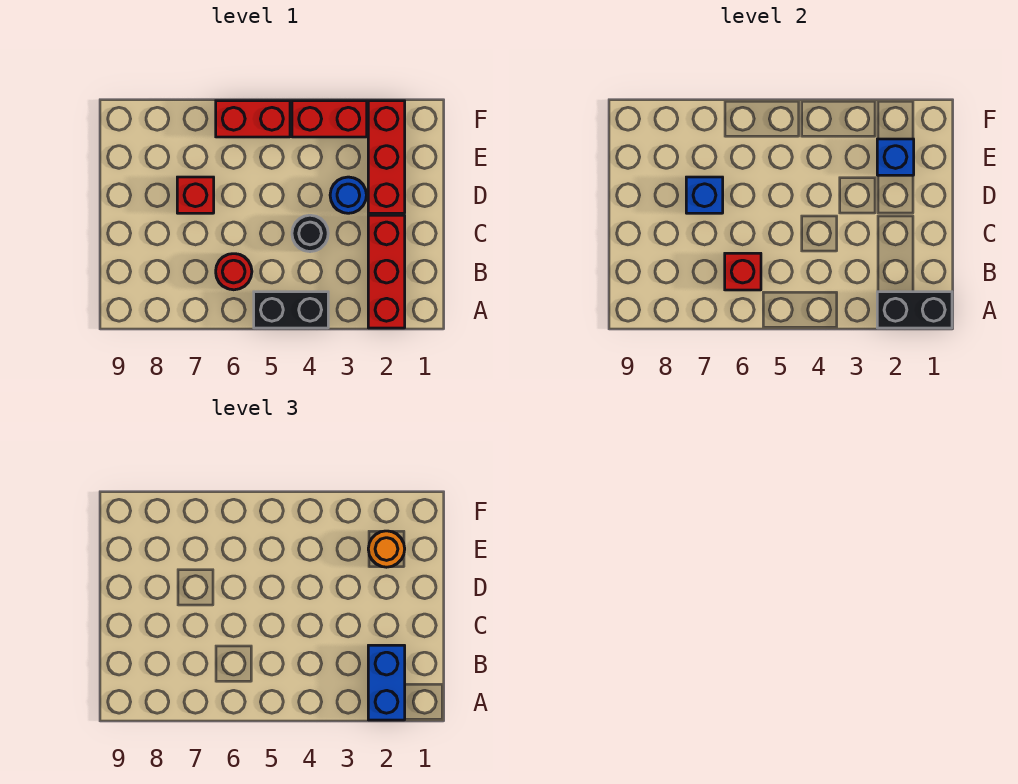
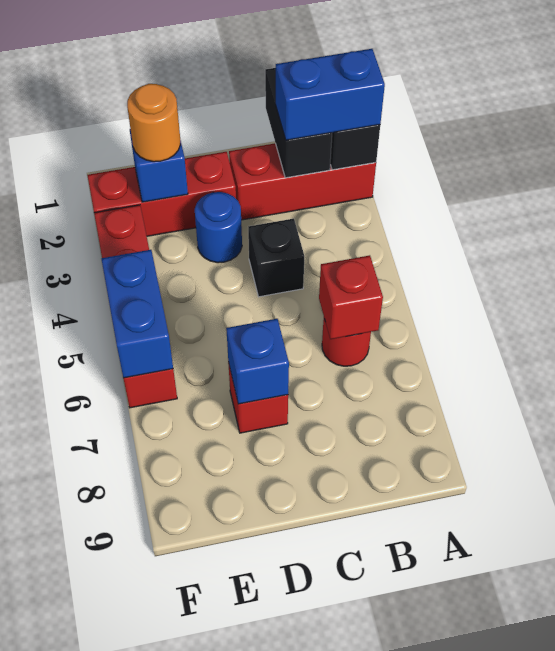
black 1x2 brick [254,292,328,328] -> black 1x2 brick moved to [265,68,332,178]
black 1x1 round brick [292,215,328,252] -> black 1x1 brick [248,219,304,297]
none -> blue 1x2 brick [101,250,173,378]

